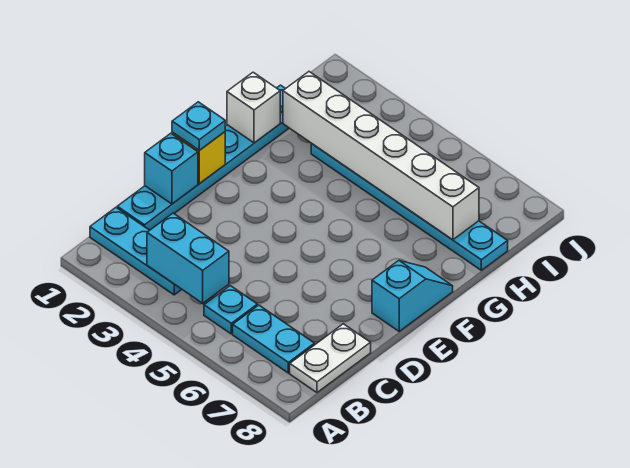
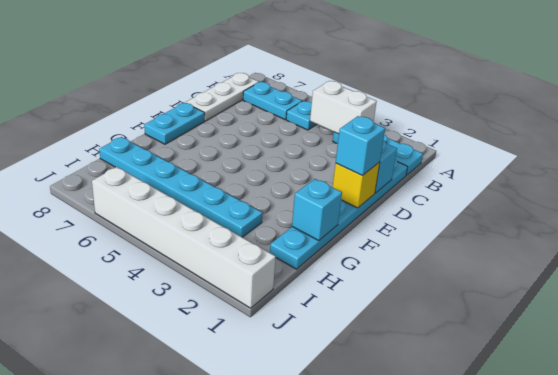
cyan 1x2 brick [147,213,229,303] -> white 1x2 brick [310,81,377,134]
white 1x2 plate [290,324,371,392] -> white 1x3 plate [185,73,258,121]
cyan 1x1 plate [172,102,225,150] -> cyan 1x1 brick [336,116,385,176]
cyan 1x2 slope [372,261,453,331] -> cyan 1x2 plate [144,103,205,144]
white 1x1 brick [227,72,280,143] -> cyan 1x1 brick [292,179,342,241]
white 1x6 brick [283,72,479,240] -> white 1x6 brick moved to [92,167,276,308]

